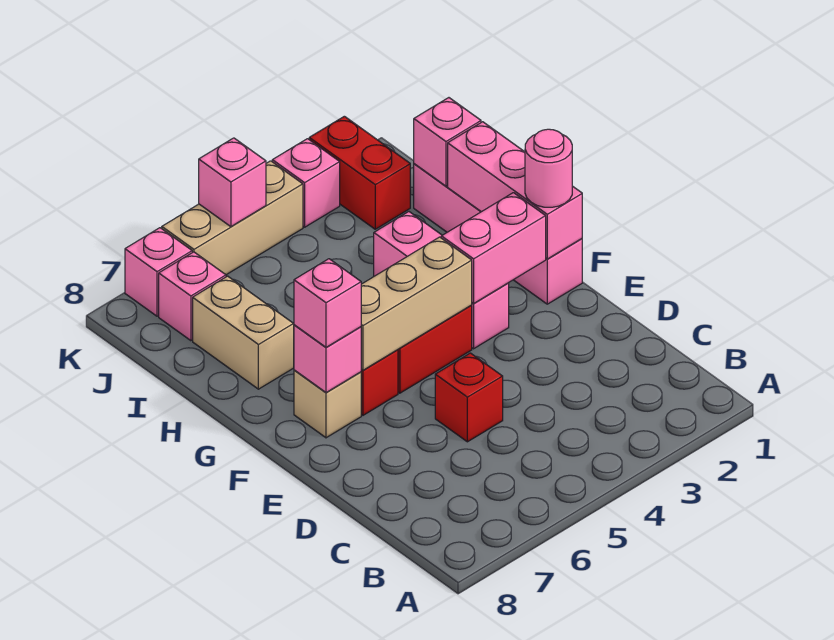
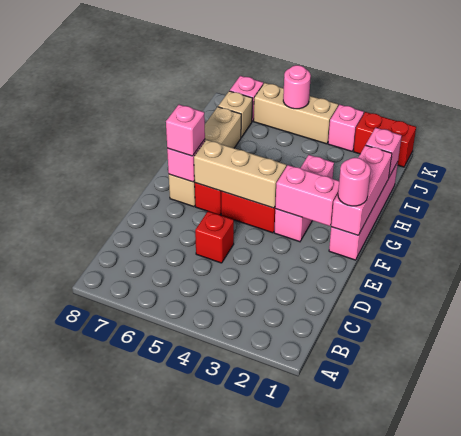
red 1x2 brick [309,116,410,229] -> red 1x2 brick turned to [354,112,416,167]
pink 1x1 brick [159,252,226,341] -> tan 1x1 brick [218,91,253,137]
pink 1x1 brick [199,138,266,227] -> pink 1x1 round brick [283,65,311,109]

